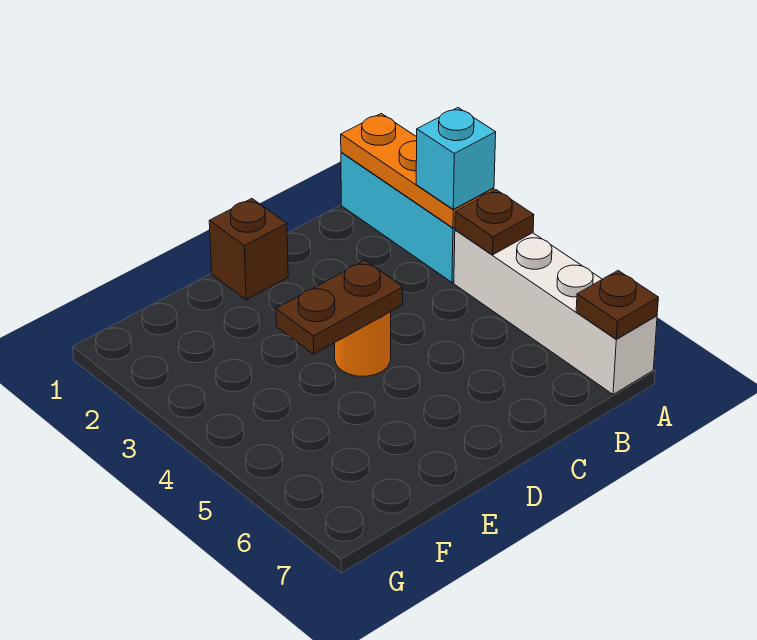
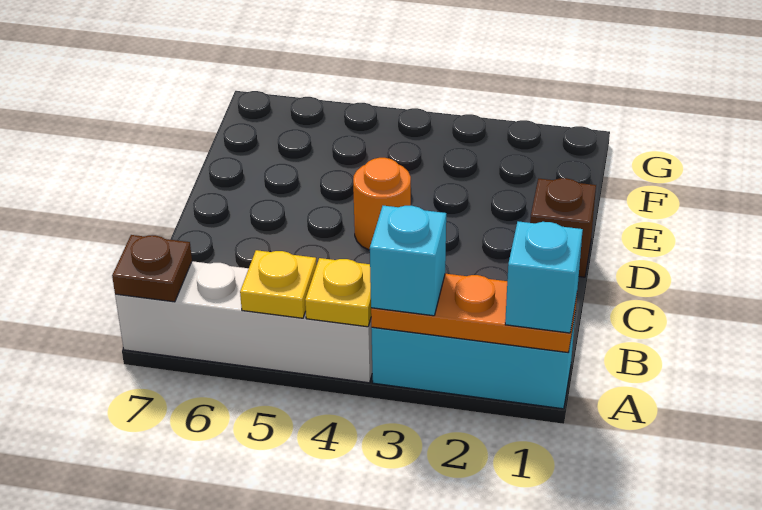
none -> cyan 1x1 brick [505,221,583,333]
brown 1x1 plate [455,190,534,255] -> yellow 1x1 plate [305,258,371,327]
none -> yellow 1x1 plate [240,250,317,318]
brown 1x2 plate [276,261,403,354] -> none

